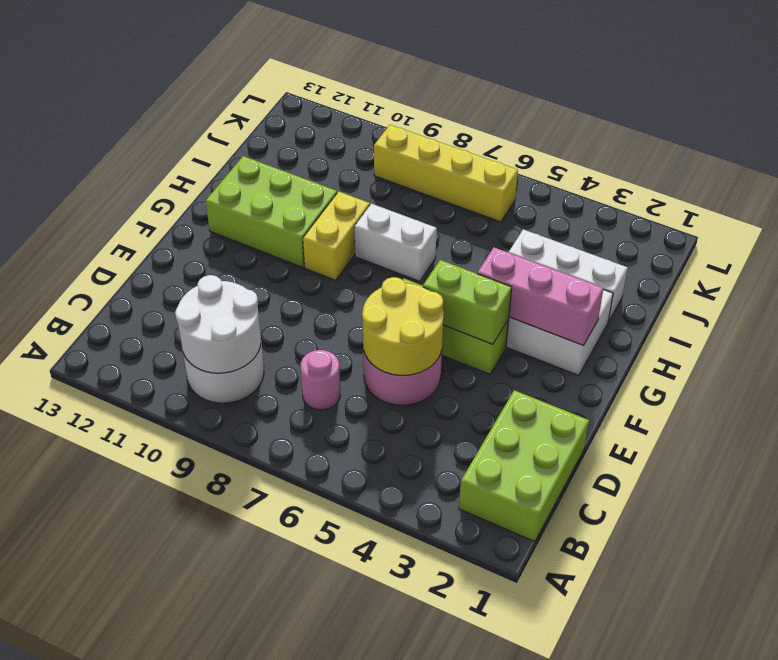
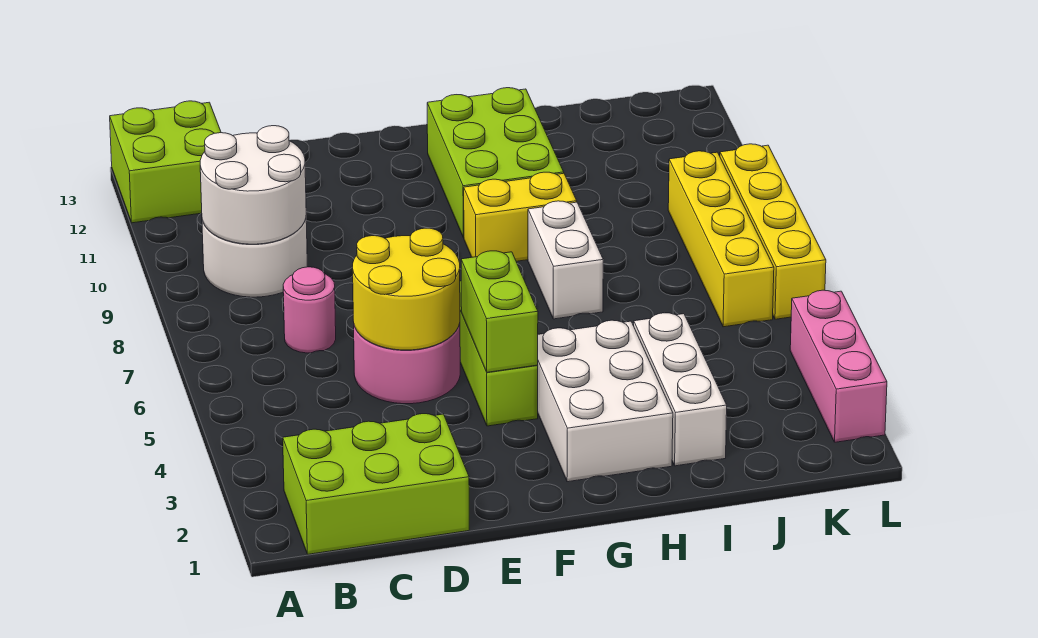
none -> lime 2x2 brick [110,101,221,223]
pink 1x3 brick [477,248,603,346] -> pink 1x3 brick moved to [790,290,887,442]
none -> yellow 1x4 brick [720,144,826,319]

